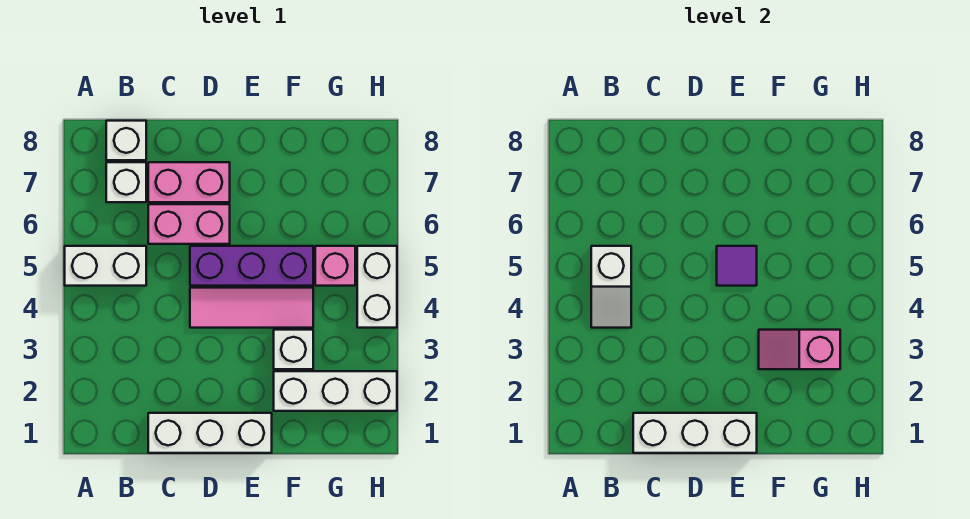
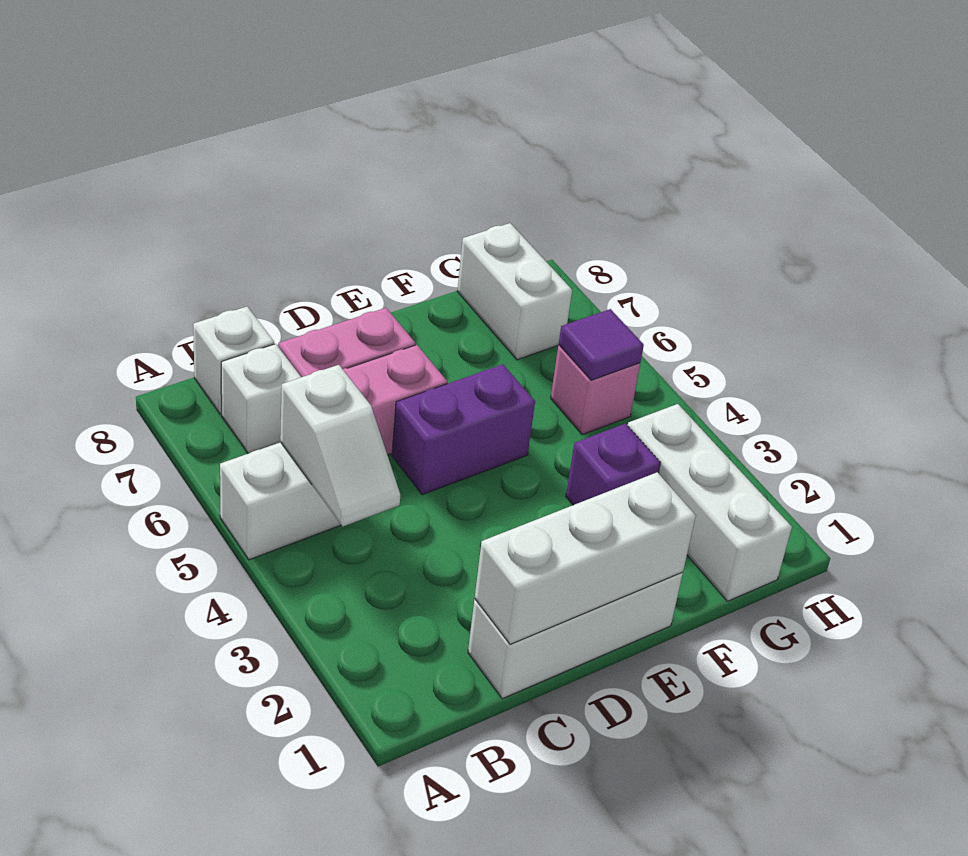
pink 1x3 tile [190,288,313,328] -> none
purple 1x3 brick [190,246,313,286] -> purple 1x2 brick [392,364,535,495]
purple 1x1 tile [717,246,757,286] -> purple 1x1 tile moved to [559,309,644,380]
white 1x3 brick [274,371,397,411] -> white 1x3 brick turned to [628,404,792,601]
white 1x1 brick [274,330,313,369] -> purple 1x1 brick [566,424,660,505]
pink 1x2 slope [759,330,840,369] -> none
white 1x2 brick [357,246,397,328] -> white 1x2 brick moved to [457,223,572,360]

